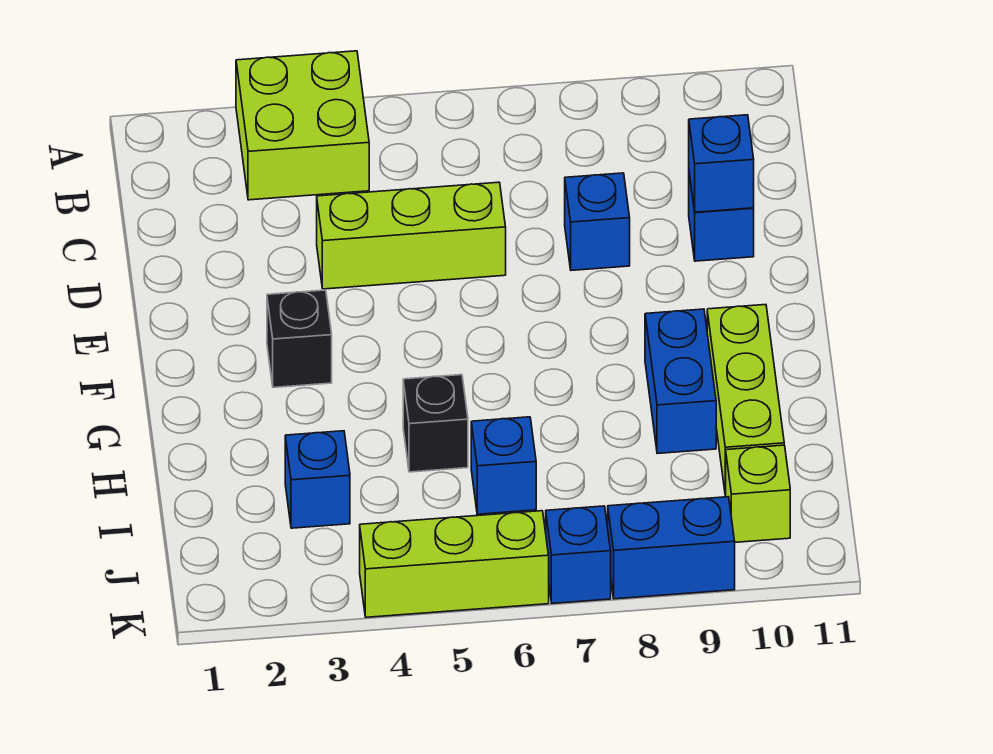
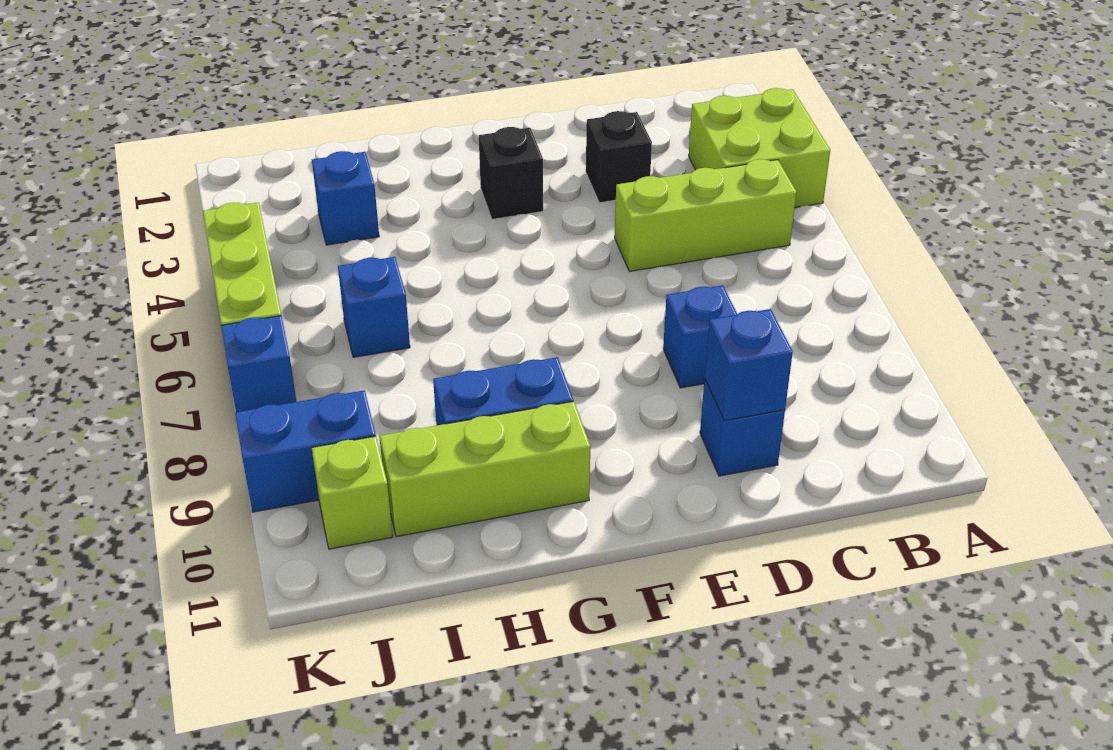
lime 1x3 brick [317,182,506,289] -> lime 1x3 brick turned to [615,159,796,271]
black 1x1 brick [403,375,468,472] -> black 1x1 brick moved to [586,111,652,203]
blue 1x2 brick [608,497,735,599] -> blue 1x2 brick turned to [235,390,376,512]

